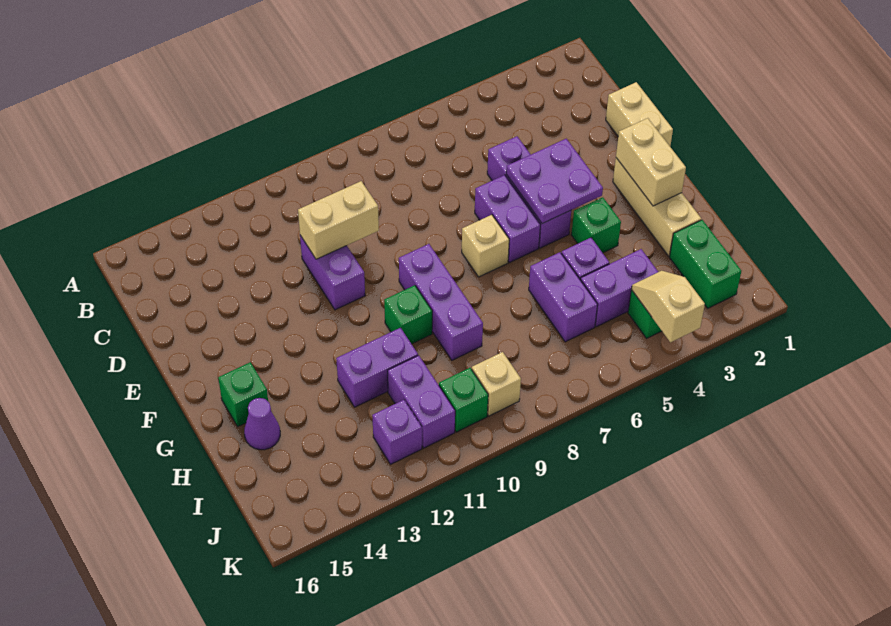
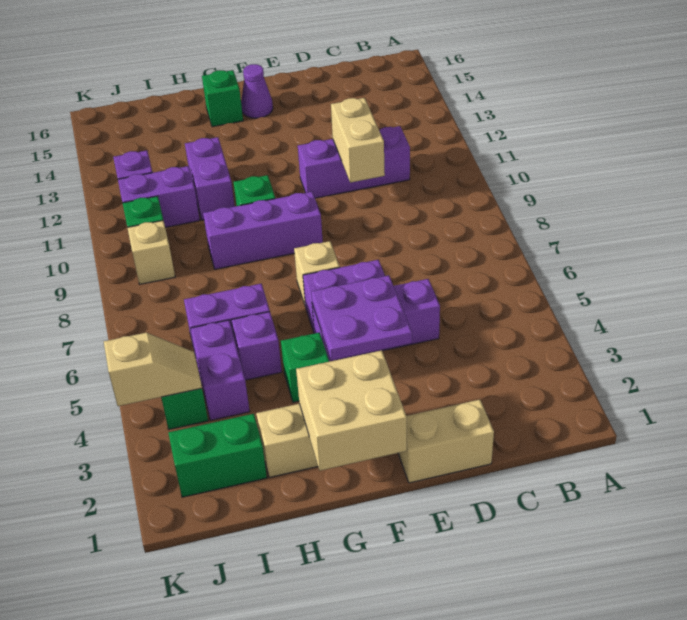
purple 1x2 brick [300,235,365,310] -> purple 1x3 brick [298,126,410,198]
tan 1x2 brick [616,118,686,206] -> tan 2x2 brick [296,350,407,471]
purple 1x1 cone [244,398,280,450] -> purple 1x1 cone moved to [241,64,273,118]

